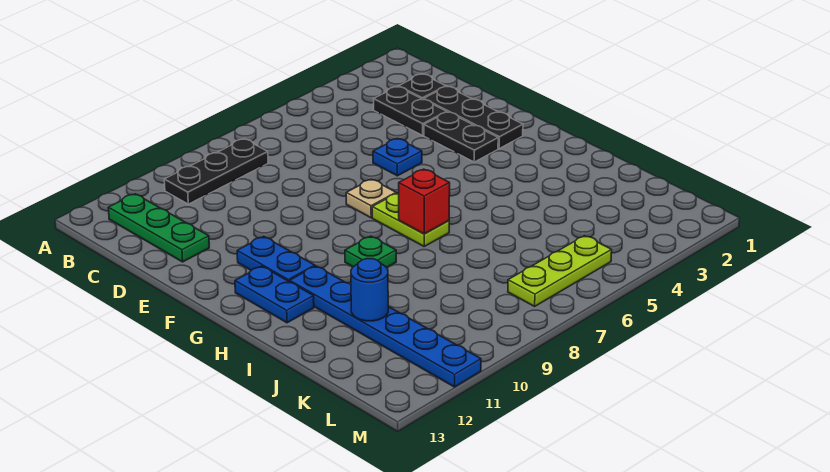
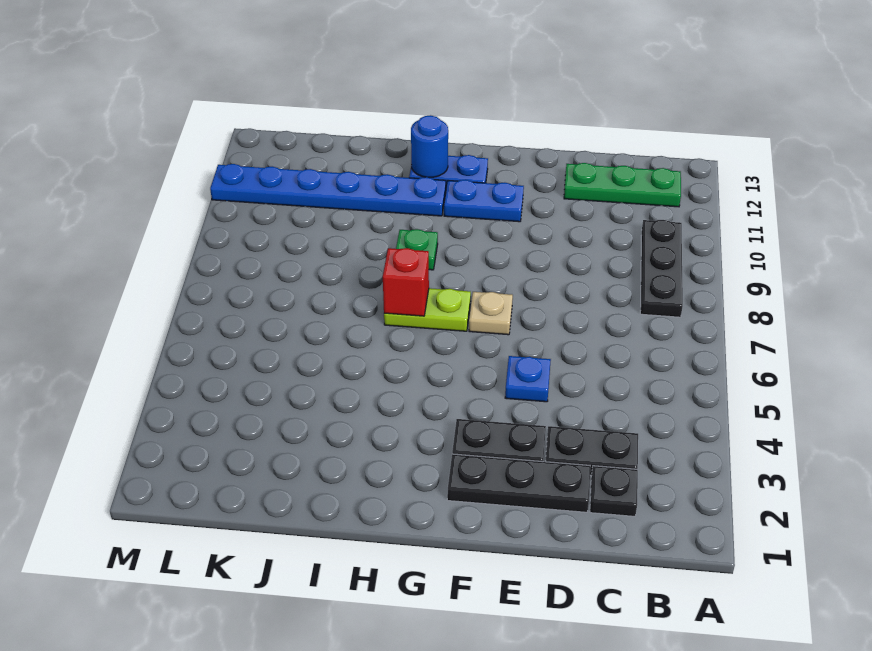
blue 1x1 round brick [351,259,388,321] -> blue 1x1 round brick moved to [411,115,448,177]
lime 1x3 plate [508,236,612,306] -> none

